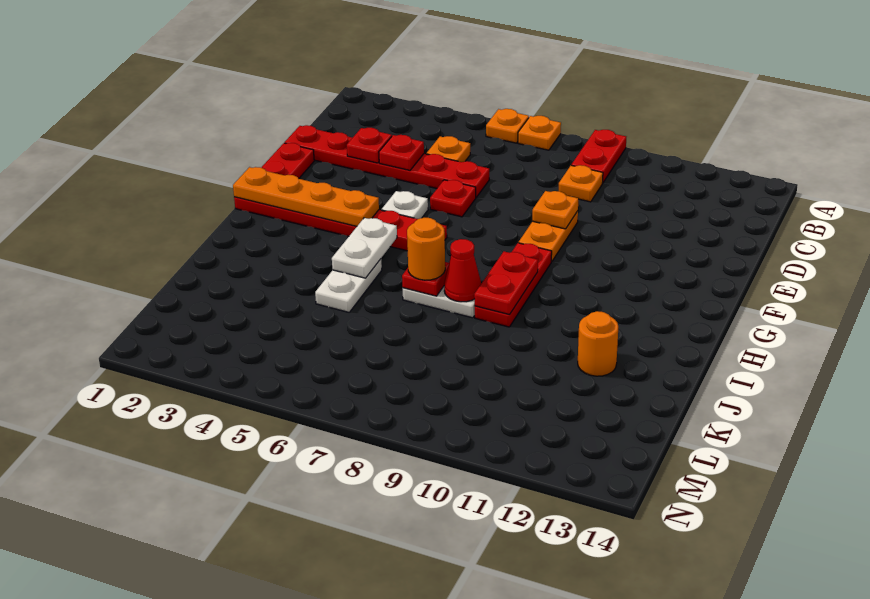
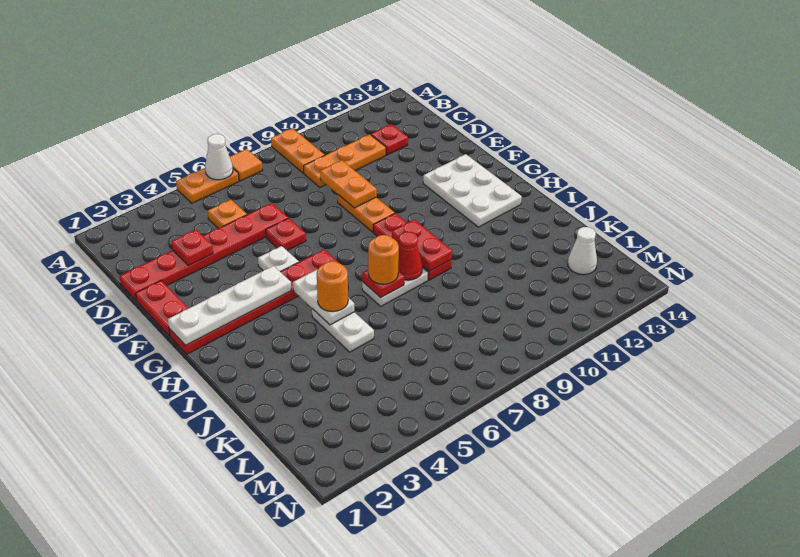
orange 1x1 plate [486,109,529,143] -> orange 1x2 plate [176,168,239,203]
none -> white 1x1 cone [205,134,233,180]
orange 1x1 plate [518,116,561,150] -> orange 1x1 tile [230,149,263,181]
red 1x2 plate [572,130,626,182] -> orange 1x2 plate [271,128,325,173]
orange 1x1 plate [559,165,603,202] -> orange 1x3 plate [304,134,386,187]
red 1x1 plate [379,135,424,171] -> red 1x1 plate moved to [371,124,408,155]
orange 1x1 plate [532,191,578,229] -> orange 1x2 plate [320,161,377,208]
none -> white 2x3 plate [423,154,522,227]
orange 1x4 plate [233,167,379,226] -> white 1x4 plate [168,266,291,345]
orange 1x1 round brick [578,311,618,376] -> orange 1x1 round brick moved to [317,261,348,311]
none -> white 1x1 cone [568,227,597,275]

